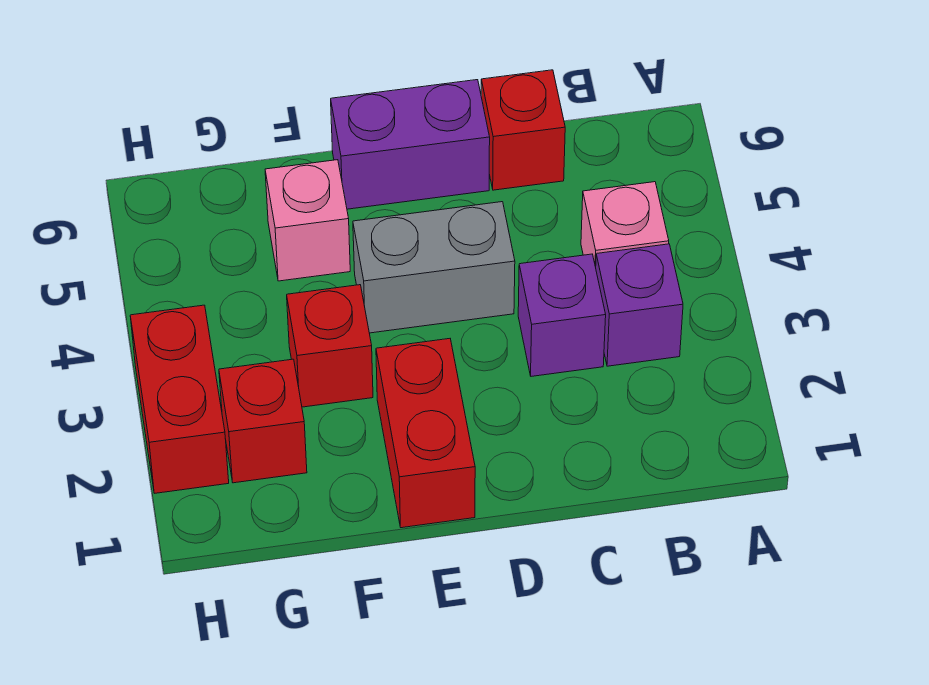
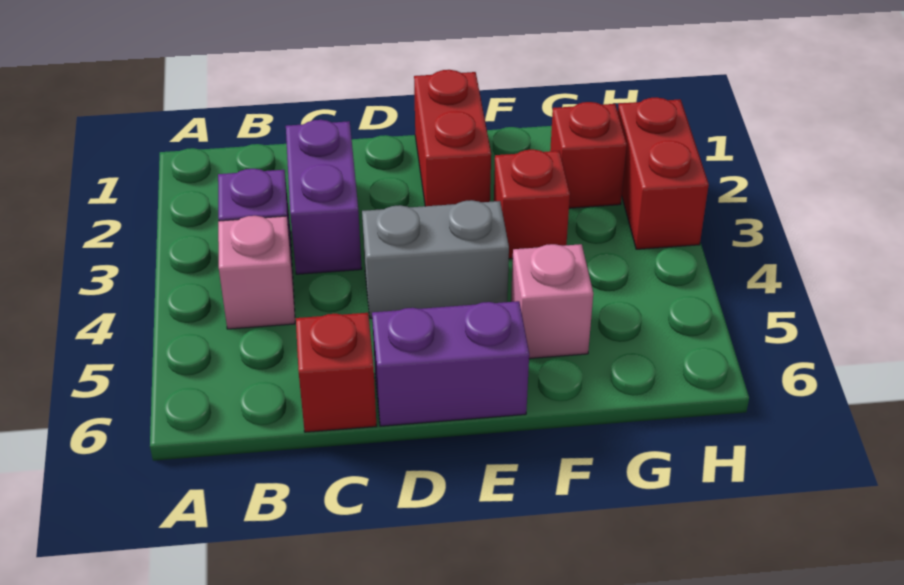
purple 1x1 brick [518,254,606,376] -> purple 1x2 brick [286,120,362,274]

